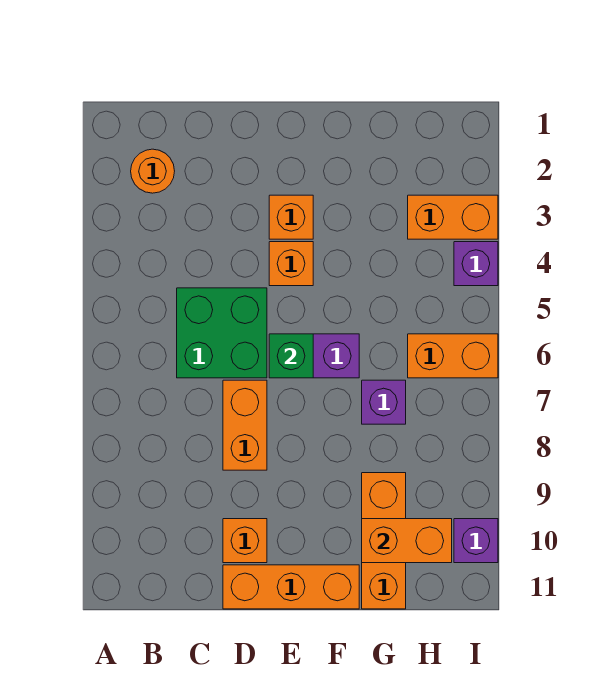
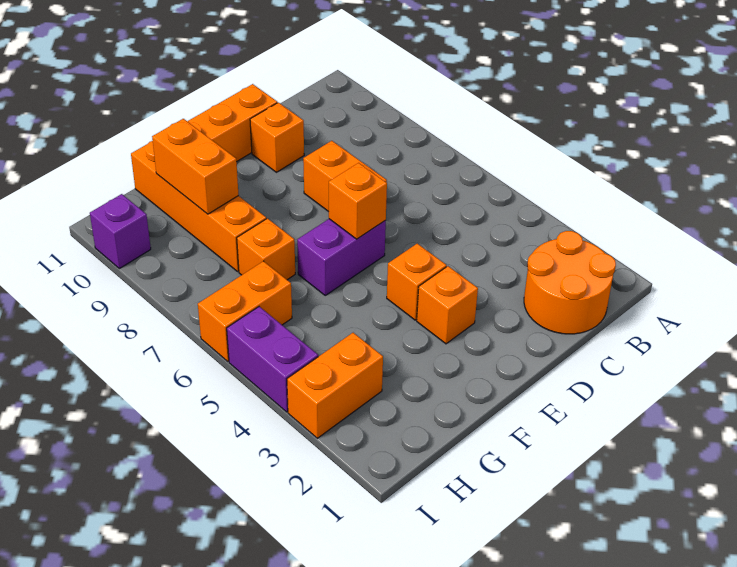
orange 1x1 round brick [131,149,175,193] -> orange 2x2 round brick [524,231,616,334]
green 2x2 brick [177,288,267,378] -> none
green 1x1 brick [269,334,313,378] -> orange 1x1 brick [329,163,387,239]
purple 1x1 brick [362,380,406,424] -> orange 1x1 brick [237,218,295,280]
orange 1x3 brick [362,473,406,609] -> orange 1x4 brick [131,141,266,271]
orange 1x2 brick [362,519,452,563] -> orange 1x2 brick turned to [152,119,239,214]
purple 1x1 brick [454,242,498,286] -> purple 1x2 brick [227,307,318,412]

